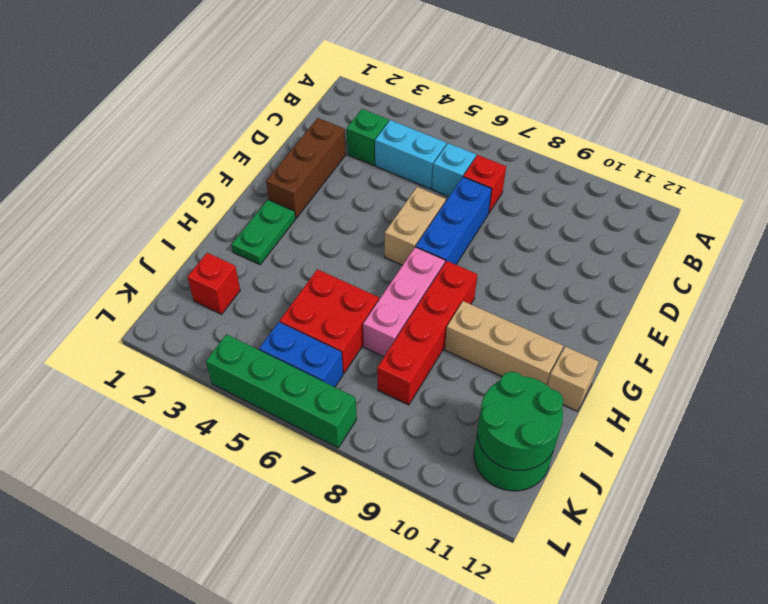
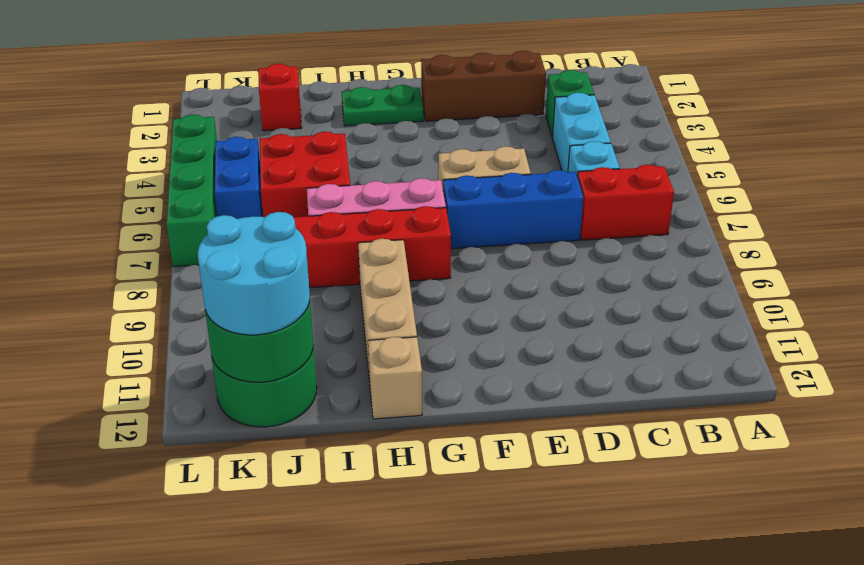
red 1x1 brick [463,155,506,213] -> red 1x2 brick [577,165,674,240]
none -> cyan 2x2 round brick [198,212,310,335]

